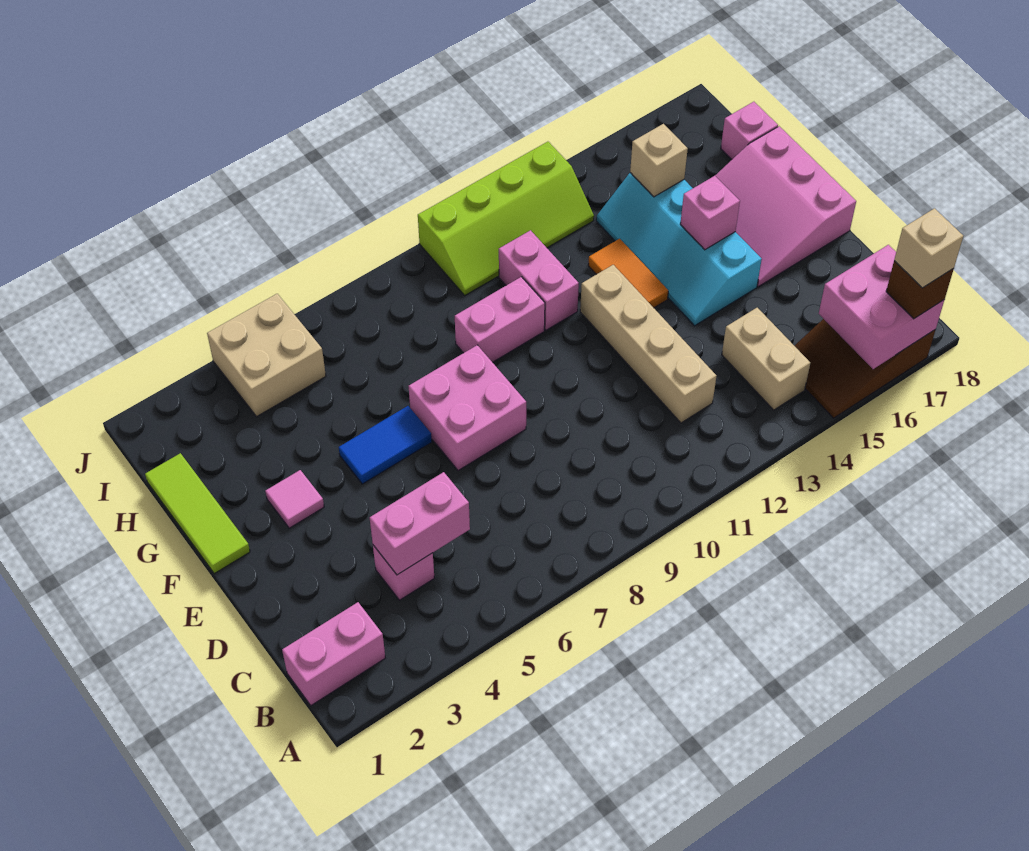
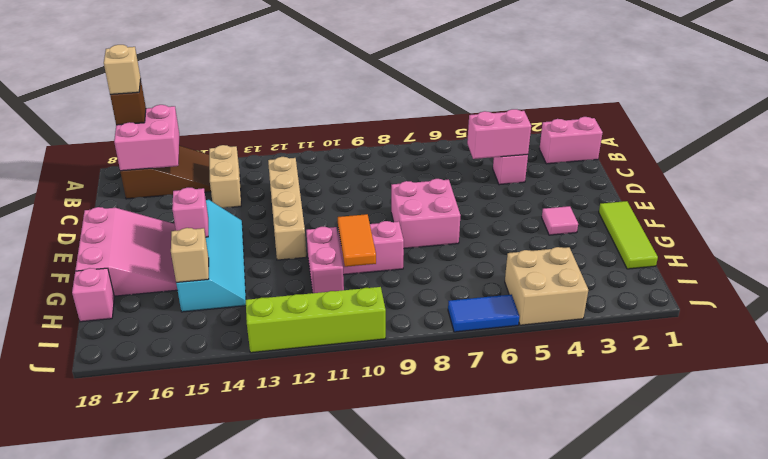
blue 1x2 tile [339,406,432,484] -> blue 1x2 tile moved to [448,294,519,332]
orange 1x2 tile [588,239,668,308] -> orange 1x2 tile moved to [338,214,376,267]

